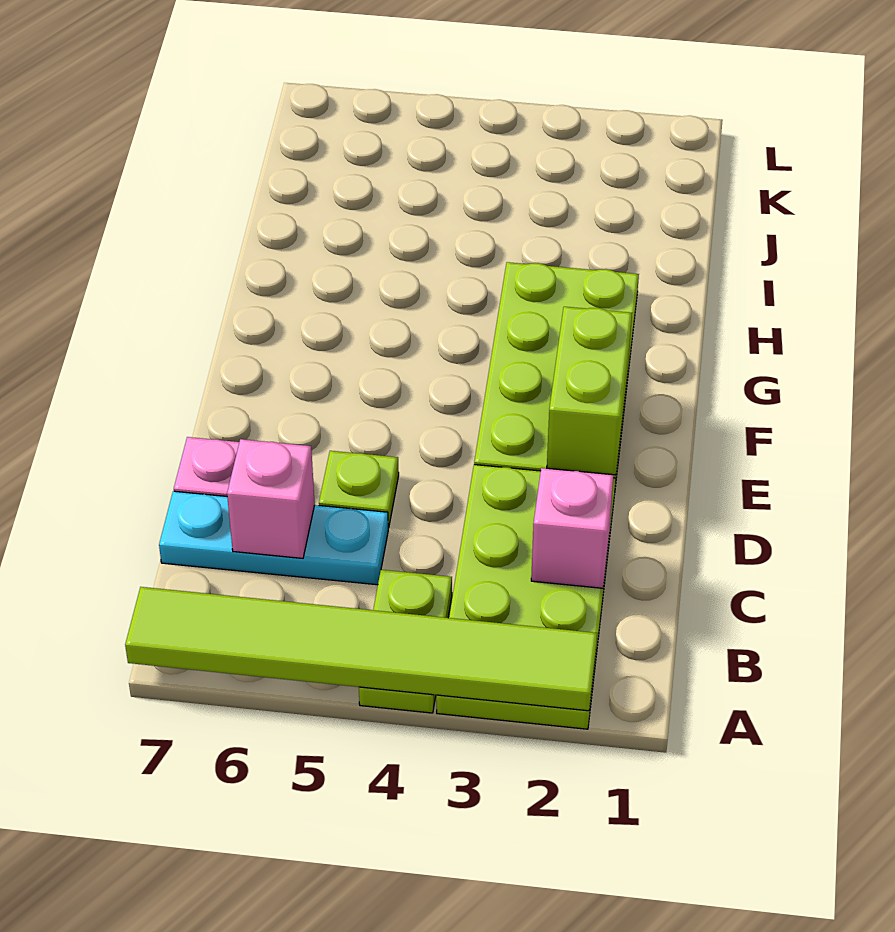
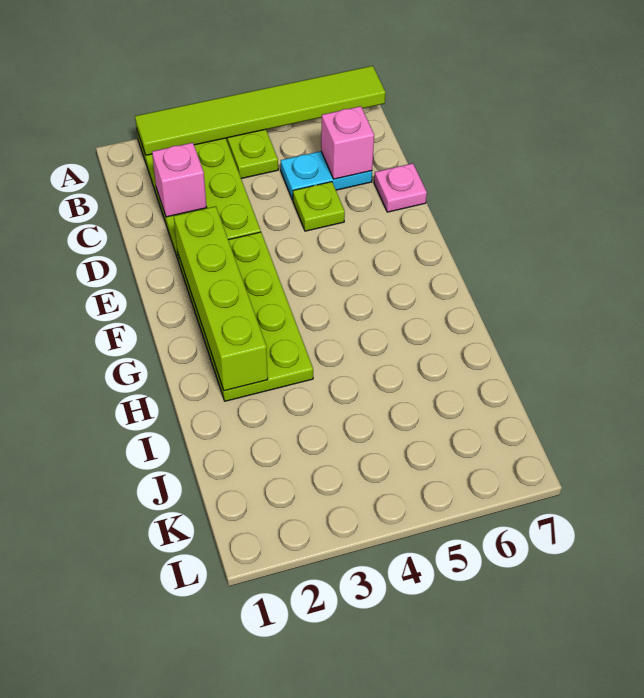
cyan 1x3 plate [159,491,388,585] -> cyan 1x2 plate [281,151,372,200]
lime 1x2 brick [547,307,632,475] -> lime 1x4 brick [174,206,268,391]

